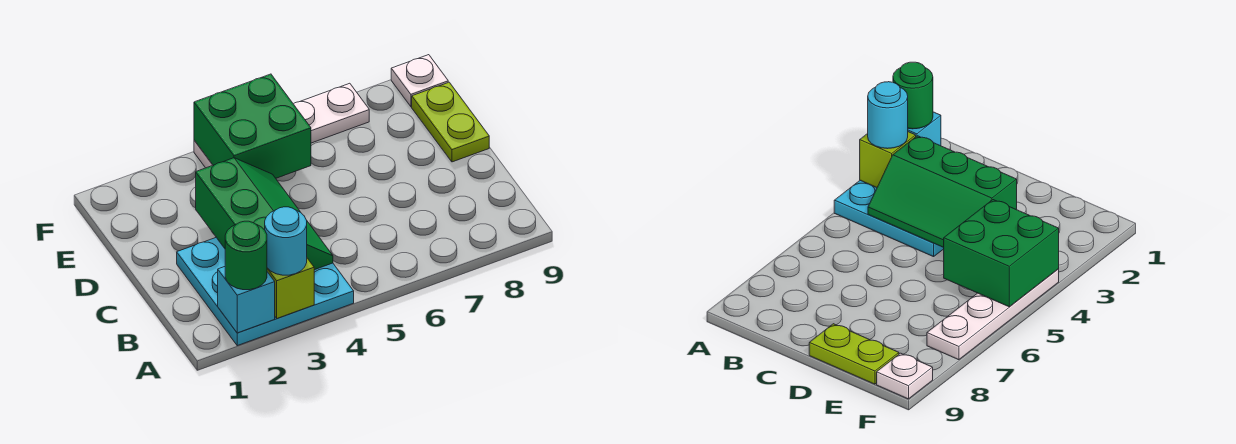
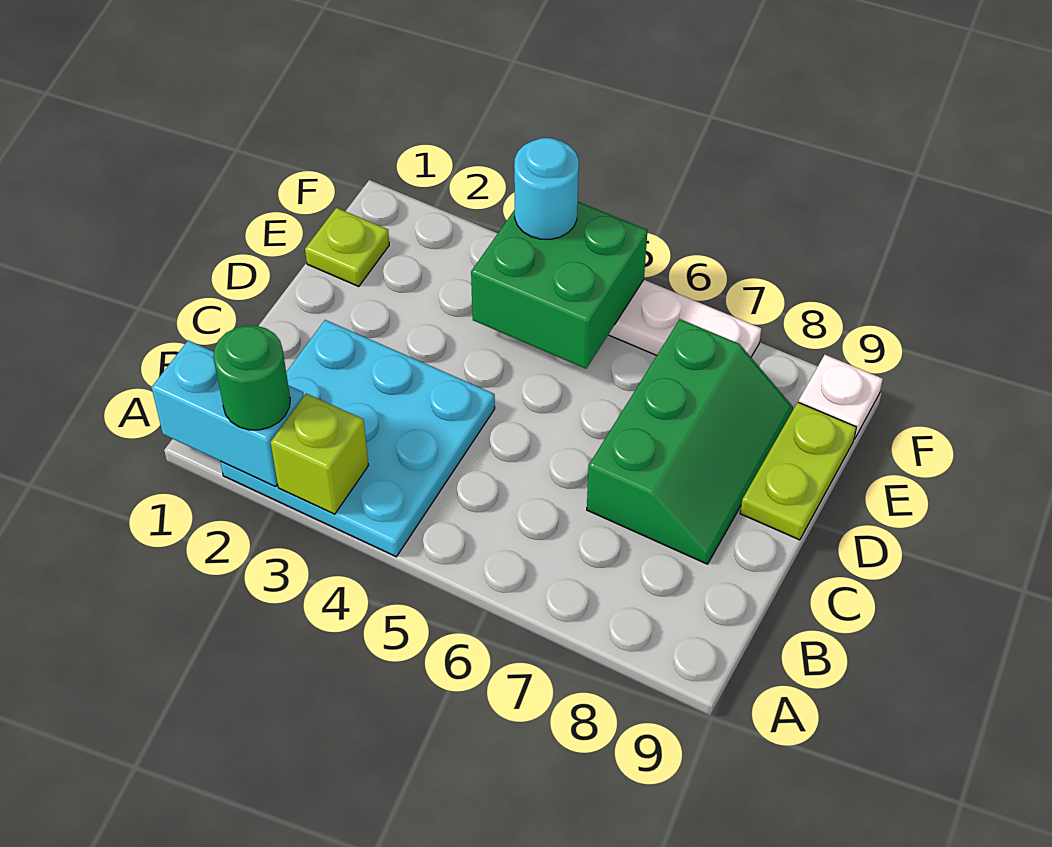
cyan 1x1 brick [218,267,275,333] -> cyan 1x2 brick [152,340,304,486]
cyan 1x1 round brick [265,207,307,275] -> cyan 1x1 round brick moved to [514,138,579,239]
green 2x3 slope [196,158,333,270] -> green 2x3 slope moved to [587,319,793,564]
none -> lime 1x1 plate [305,208,389,287]

